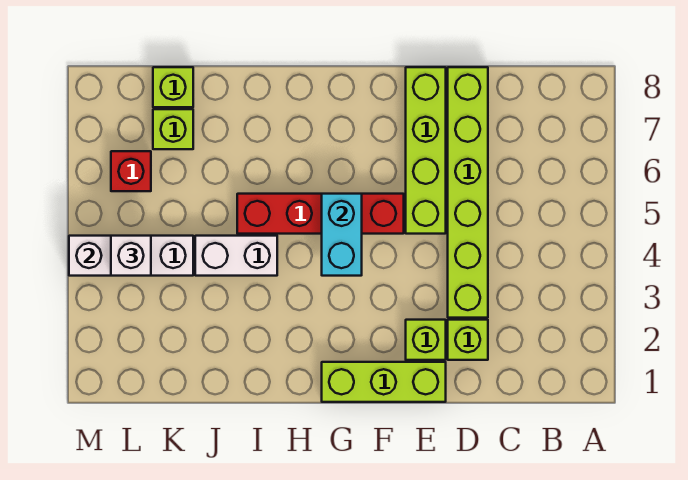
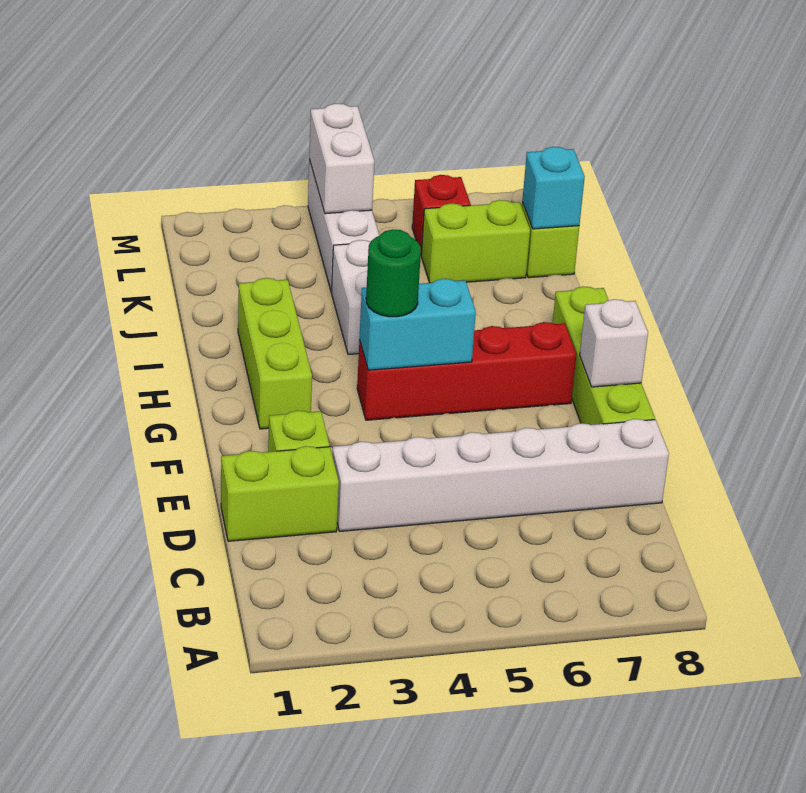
lime 1x1 brick [448,320,488,360] -> lime 1x2 brick [221,446,339,541]
lime 1x6 brick [448,67,488,318] -> white 1x6 brick [332,419,669,531]
lime 1x3 brick [322,362,446,402] -> lime 1x3 brick moved to [238,278,312,429]
lime 1x4 brick [406,67,446,234] -> lime 1x4 brick turned to [553,286,655,425]
red 1x4 brick [237,194,404,234] -> red 1x4 brick turned to [357,322,576,420]
none -> green 1x1 round brick [366,229,421,317]
lime 1x1 brick [153,109,193,149] -> lime 1x2 brick [421,200,530,283]
none -> cyan 1x1 brick [522,147,585,229]
white 1x1 brick [111,236,151,276] -> white 1x1 brick moved to [580,299,648,387]

